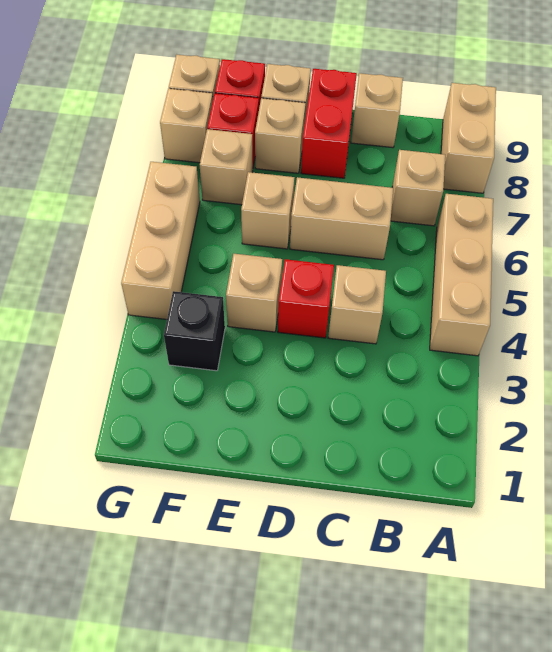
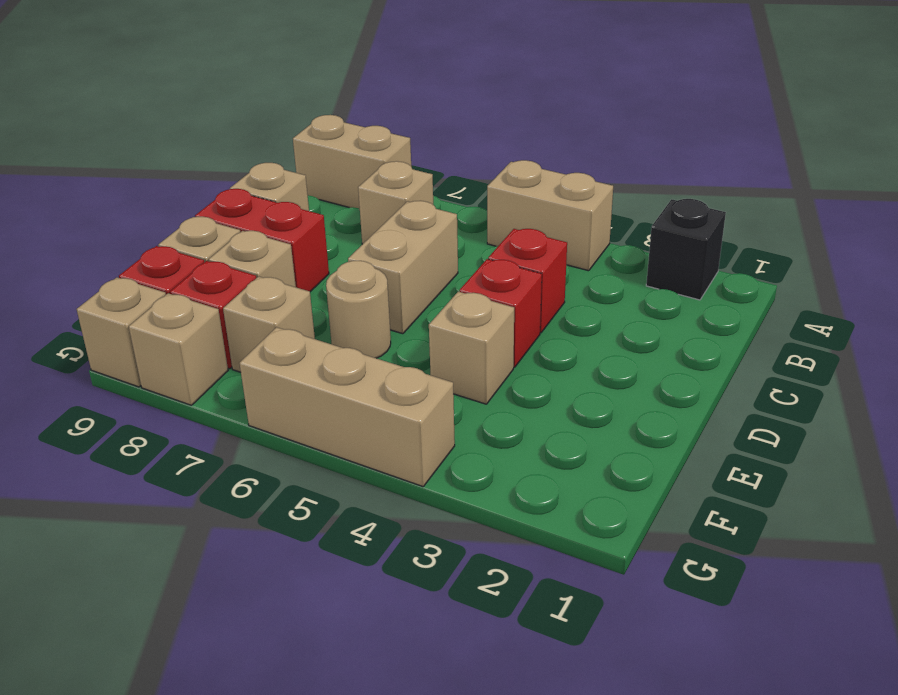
tan 1x3 brick [430,194,493,356] -> tan 1x2 brick [487,160,613,271]
tan 1x1 brick [328,265,386,344] -> red 1x1 brick [488,229,567,333]
tan 1x1 brick [241,172,295,249] -> tan 1x1 round brick [326,261,391,358]
black 1x1 brick [164,291,225,371] -> black 1x1 brick moved to [646,199,726,300]

